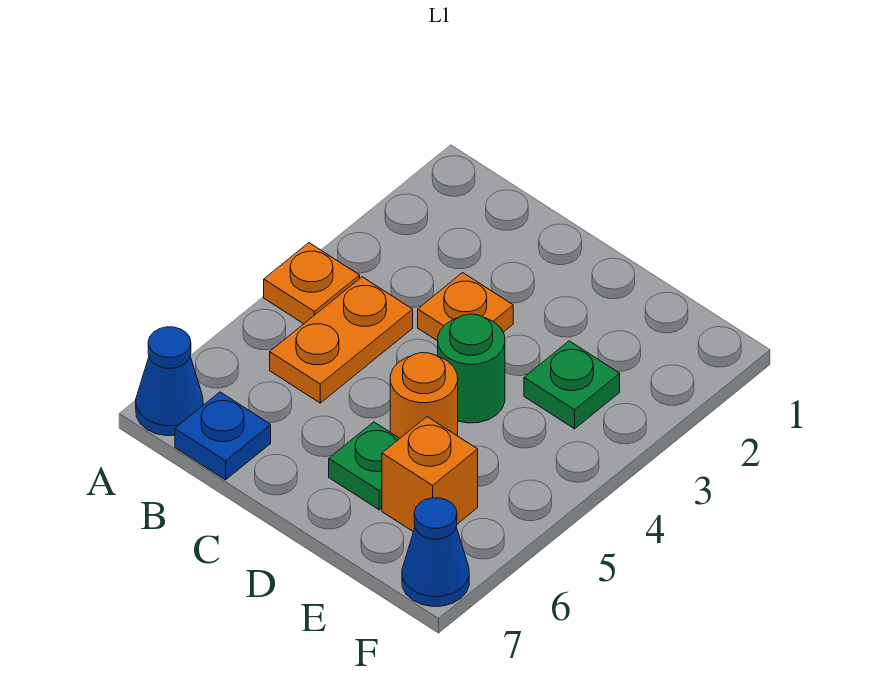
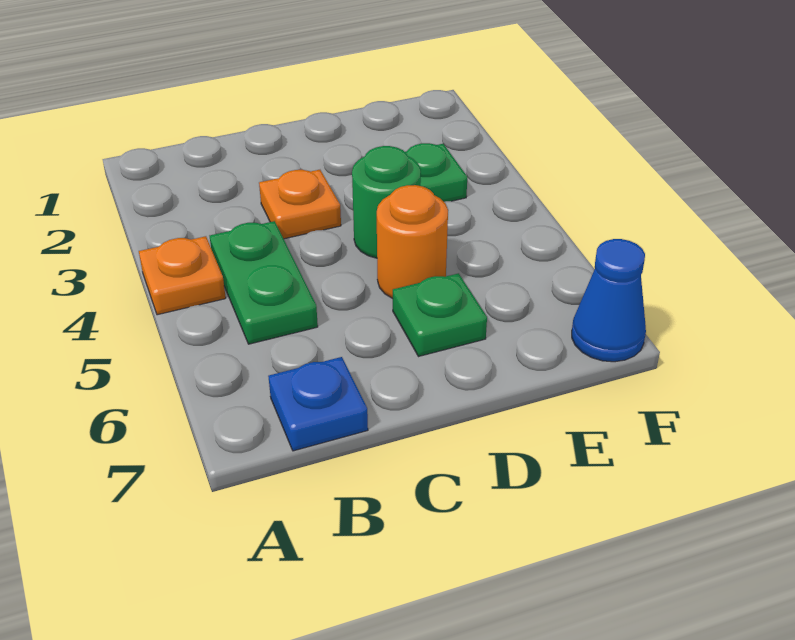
blue 1x1 cone [136,327,203,436] -> none
orange 1x2 plate [270,277,413,403] -> green 1x2 plate [210,221,318,344]
orange 1x1 brick [382,417,478,532] -> none

